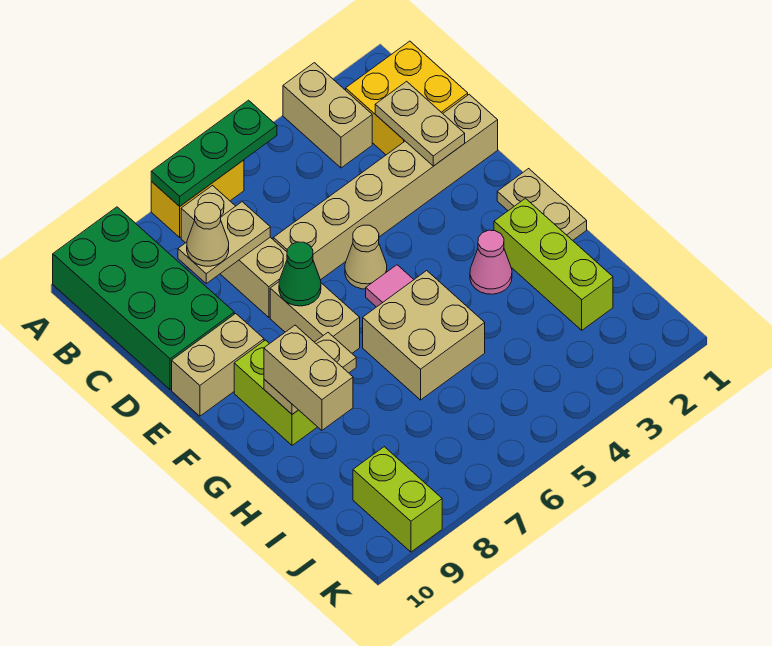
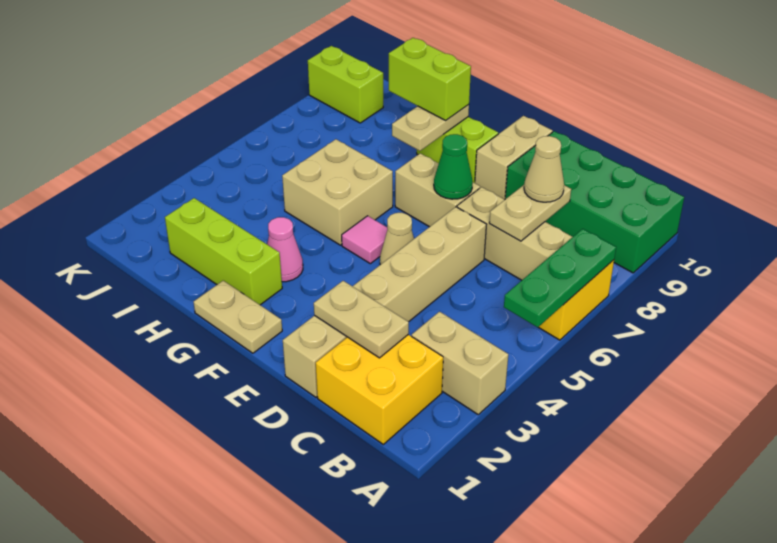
tan 1x2 brick [264,325,353,430] -> lime 1x2 brick [389,38,471,120]

